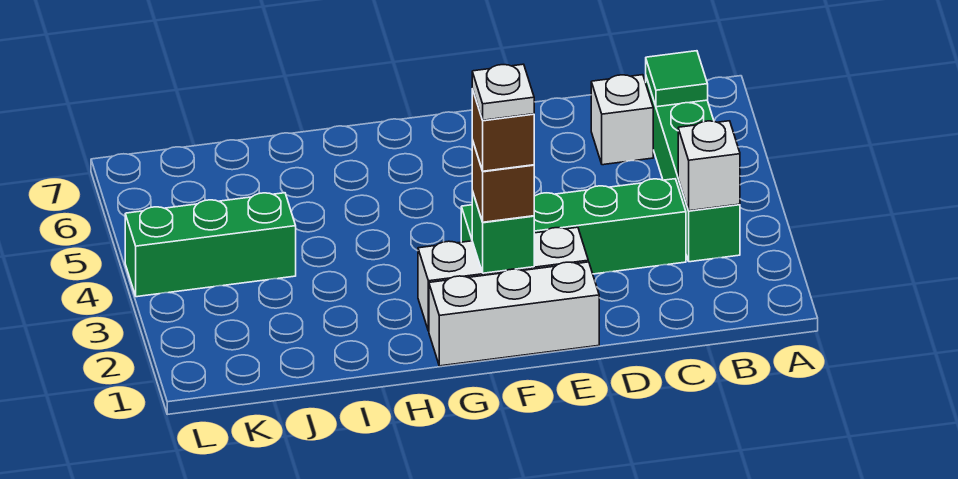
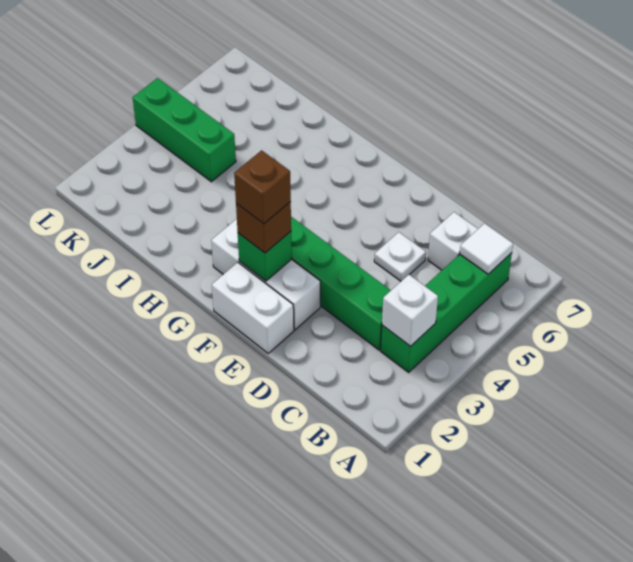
green 1x1 tile [646,51,708,107] -> white 1x1 tile [460,223,513,274]
white 1x3 brick [429,262,599,366] -> white 1x2 brick [212,262,294,353]
white 1x1 plate [472,64,534,120] -> white 1x1 plate moved to [374,232,426,281]

